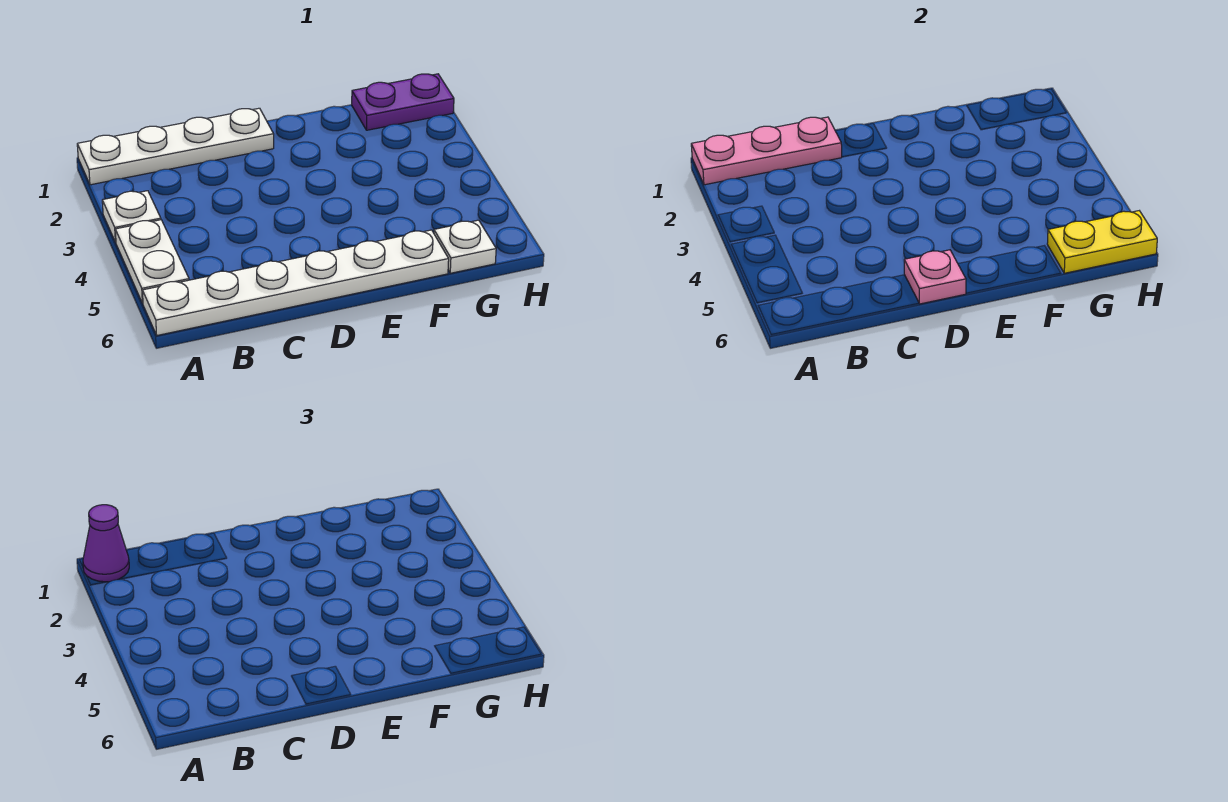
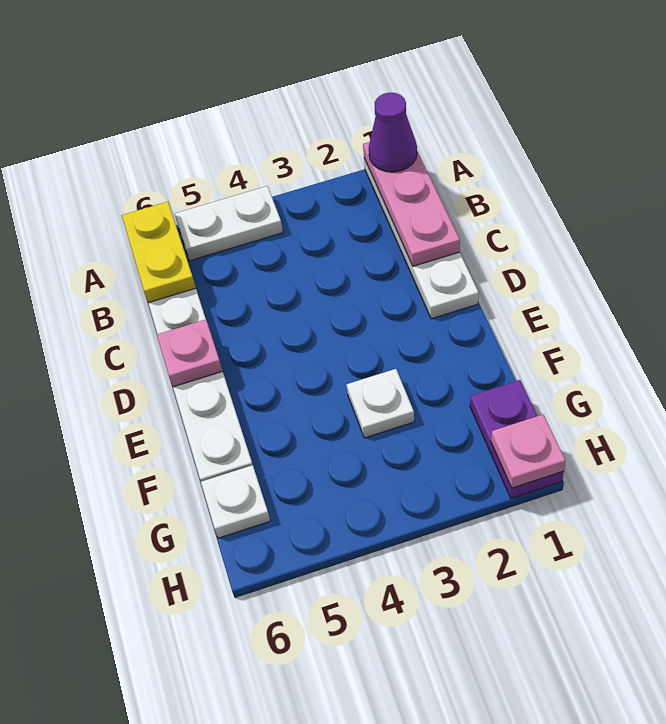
white 1x1 plate [102,191,161,242] -> white 1x1 plate moved to [346,369,414,438]
yellow 1x2 plate [1047,211,1157,273] -> yellow 1x2 plate moved to [122,202,196,303]
none -> pink 1x1 plate [491,415,565,488]

